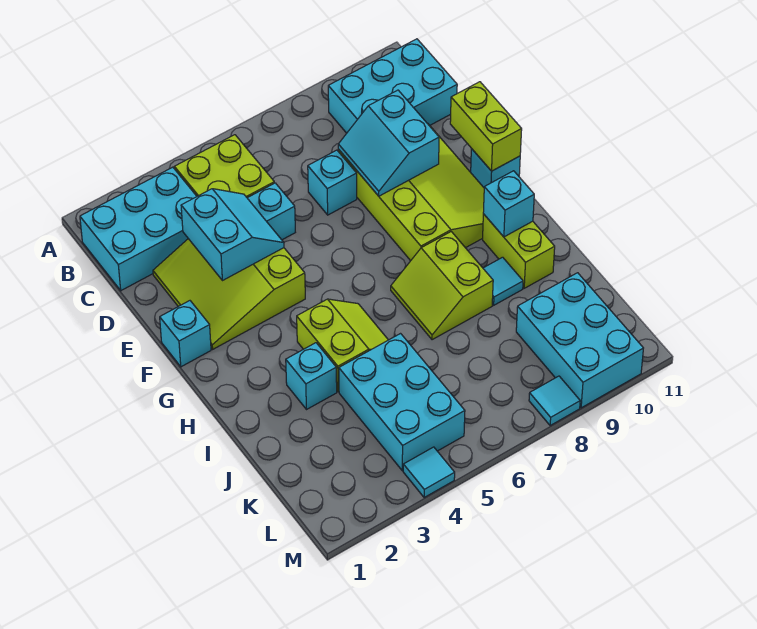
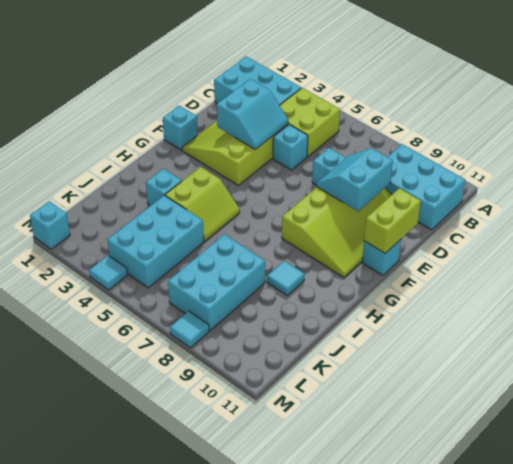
lime 2x2 slope [391,232,493,340] -> none
lime 1x2 brick [483,214,555,288] -> none
cyan 1x1 brick [483,171,534,237] -> cyan 1x1 brick moved to [30,201,70,249]
cyan 2x3 brick [516,273,643,408] -> cyan 2x3 brick moved to [168,234,265,331]

